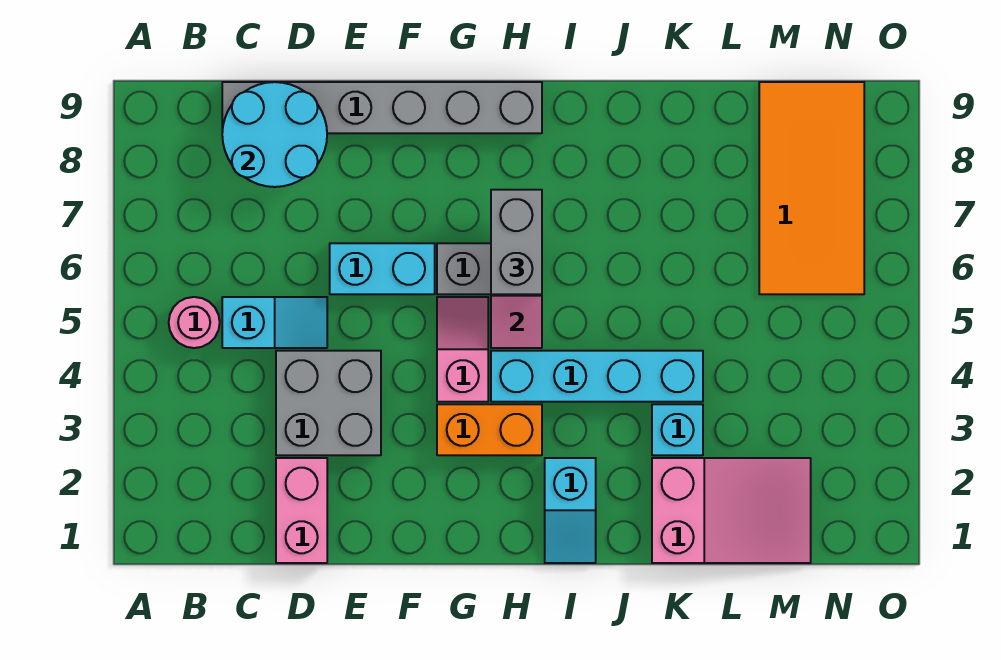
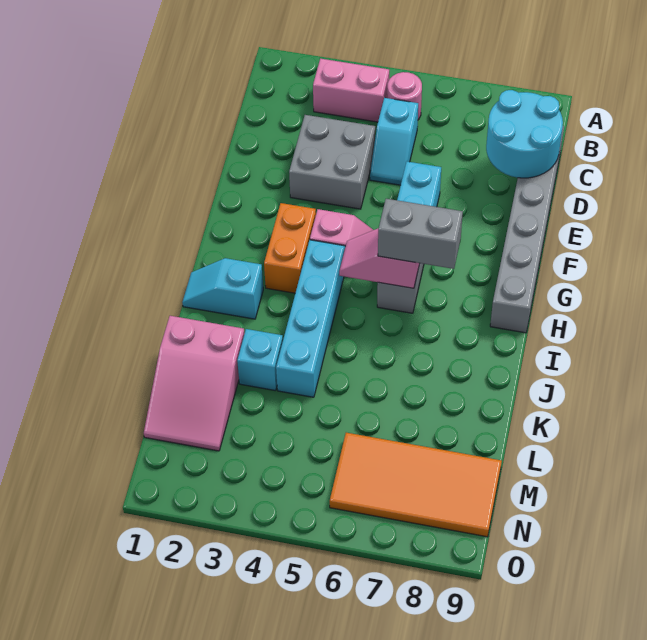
pink 1x2 brick [276,458,327,563] -> pink 1x2 brick moved to [313,59,389,122]

